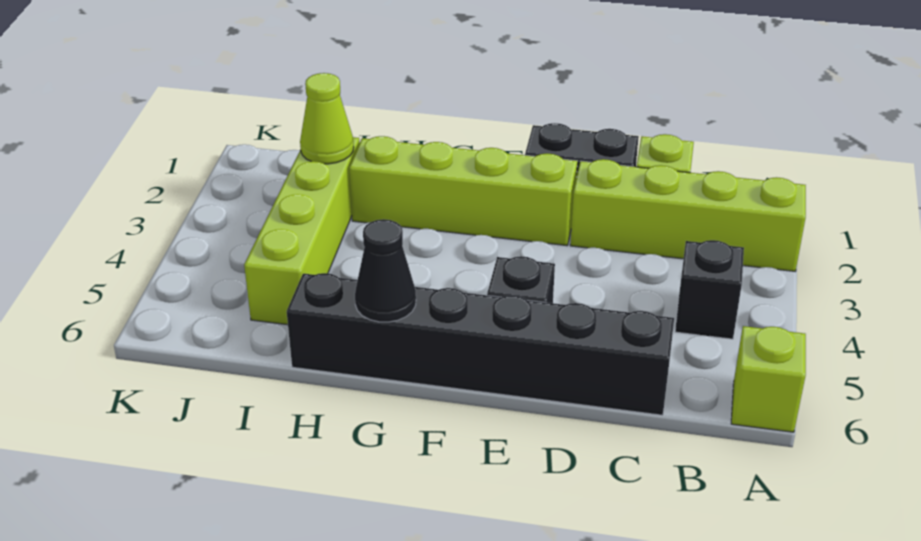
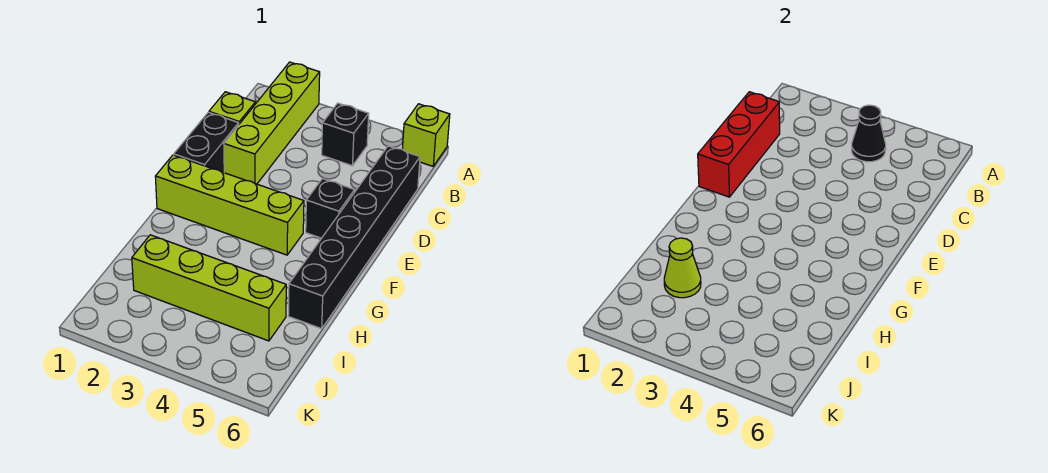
none -> red 1x3 brick [698,92,780,197]
lime 1x4 brick [349,136,577,246] -> lime 1x4 brick turned to [155,155,304,255]
black 1x1 cone [355,219,416,322] -> black 1x1 cone moved to [852,105,886,162]

